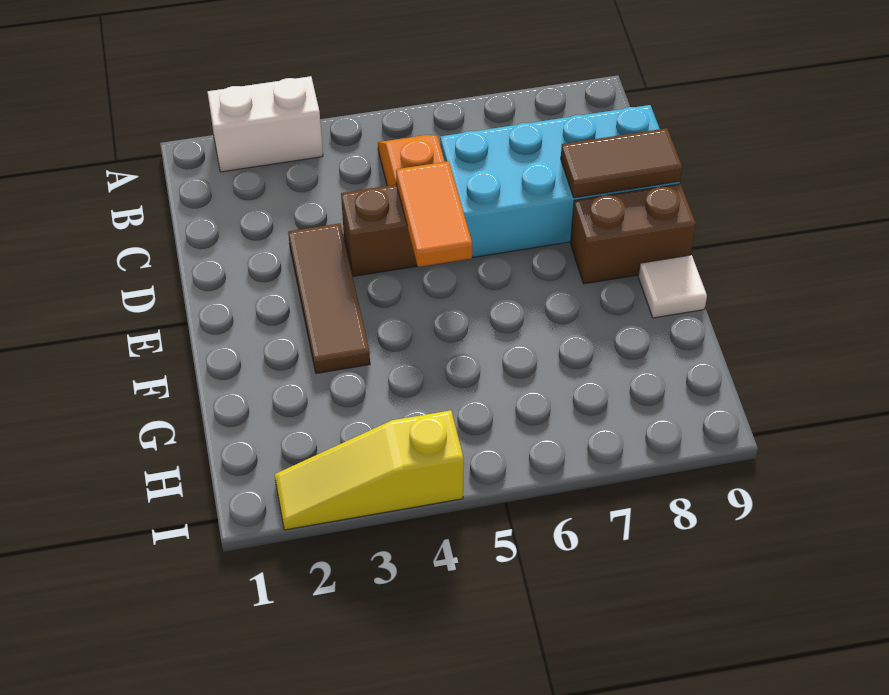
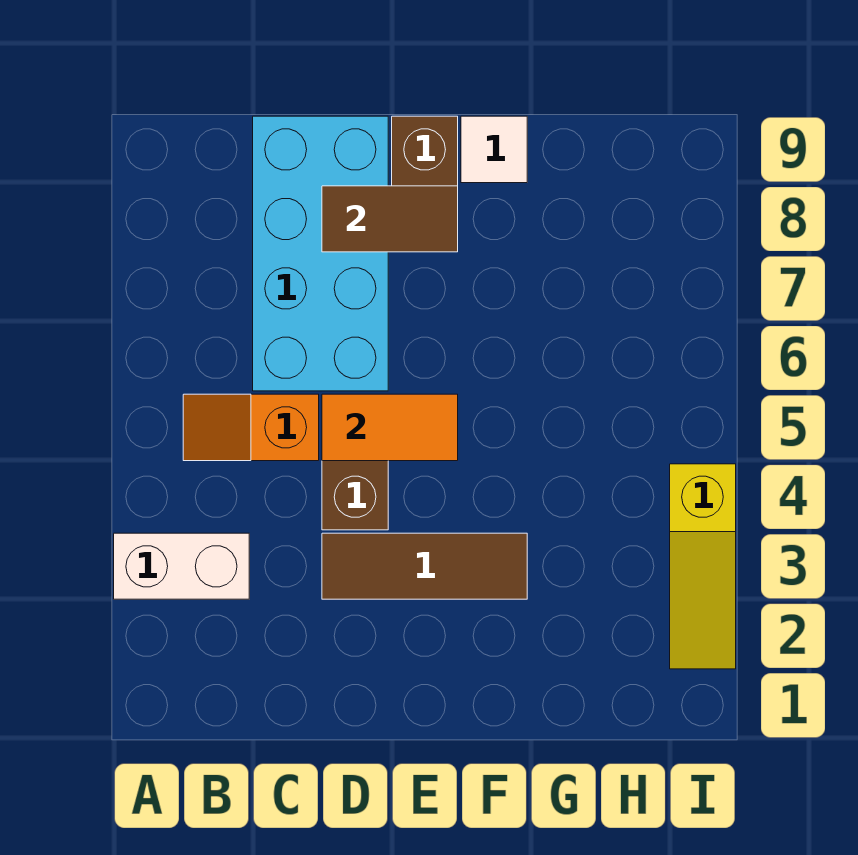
white 1x2 brick [208,76,323,172] -> white 1x2 brick turned to [114,533,249,599]
brown 1x2 tile [561,128,682,198] -> brown 1x2 tile turned to [322,186,458,252]

